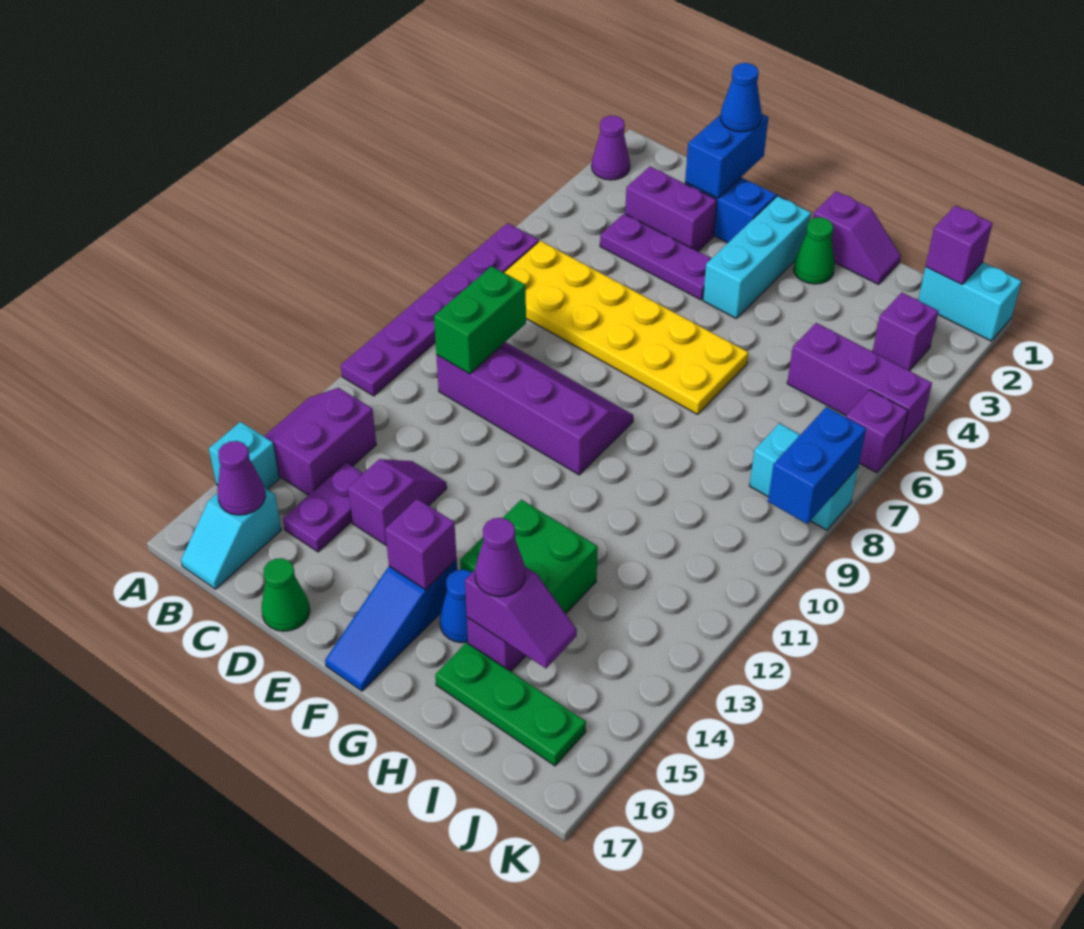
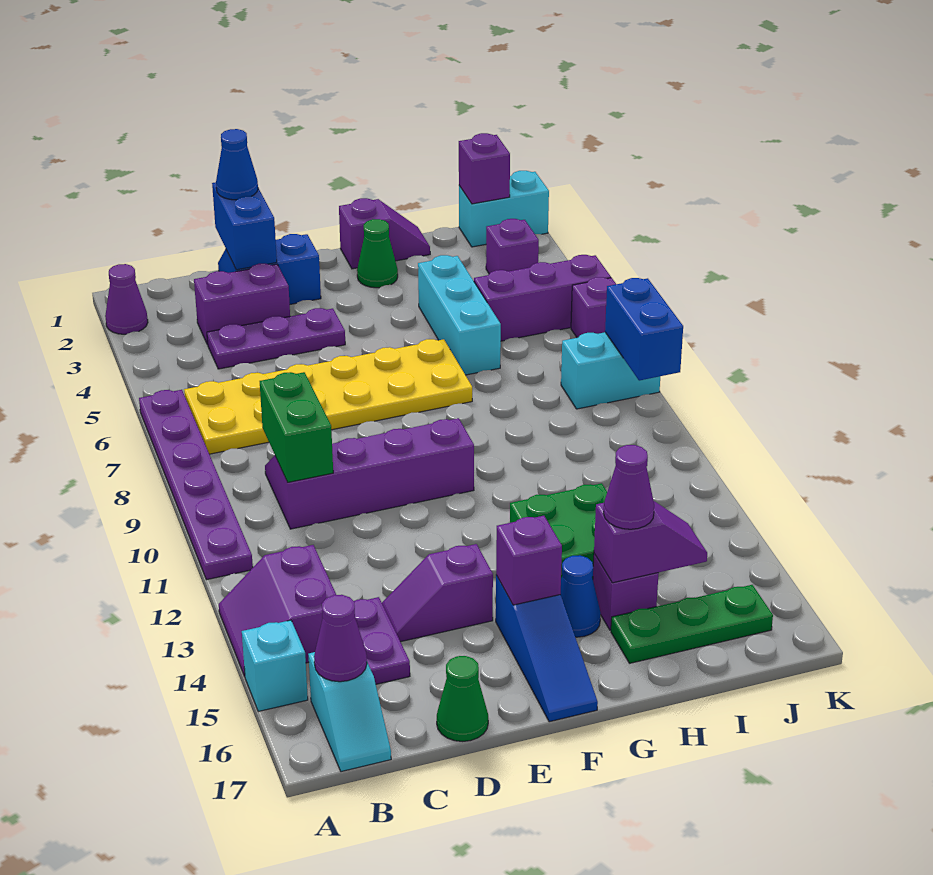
purple 1x2 slope [348,459,447,545] -> purple 1x2 slope turned to [382,544,493,642]
cyan 1x3 brick [703,196,811,319] -> cyan 1x3 brick moved to [418,255,501,375]

